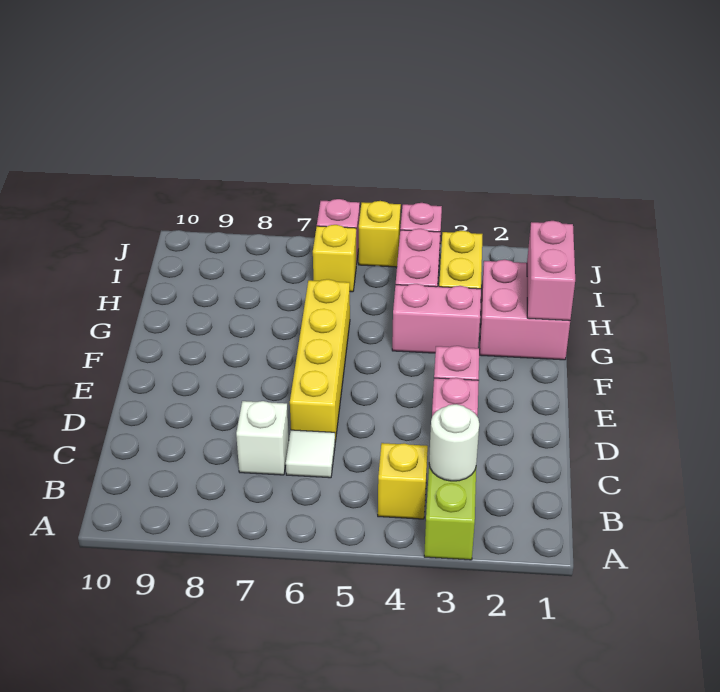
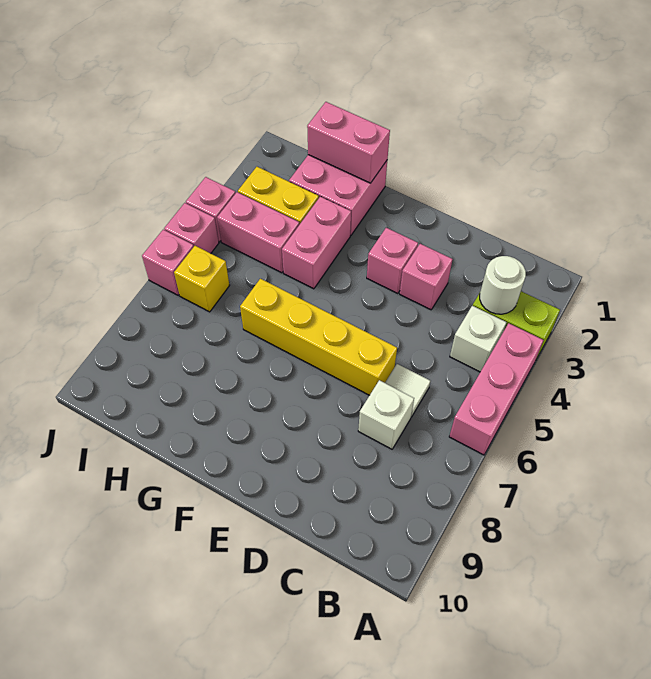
none -> pink 1x3 brick [449,323,544,455]
yellow 1x1 brick [378,443,428,519] -> white 1x1 brick [450,306,507,372]
yellow 1x1 brick [359,201,401,267] -> pink 1x1 brick [164,203,219,253]

